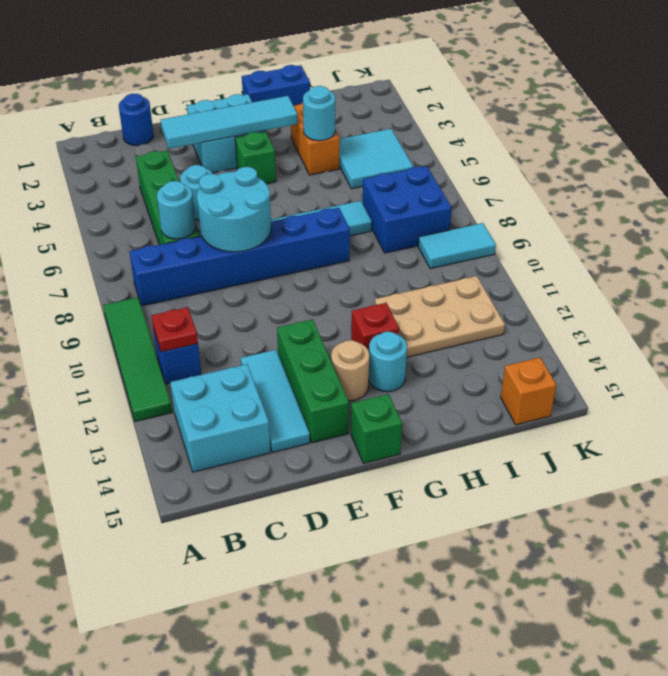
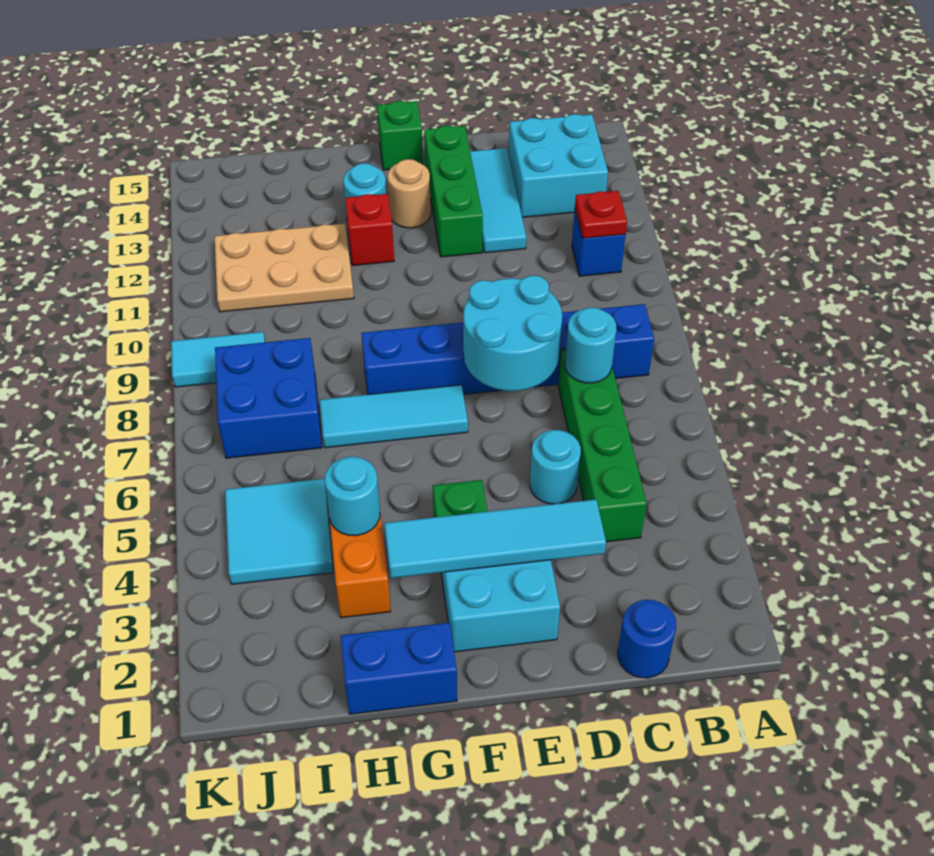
green 1x4 tile [103,298,172,421] -> none
orange 1x1 brick [501,357,556,425] -> none

